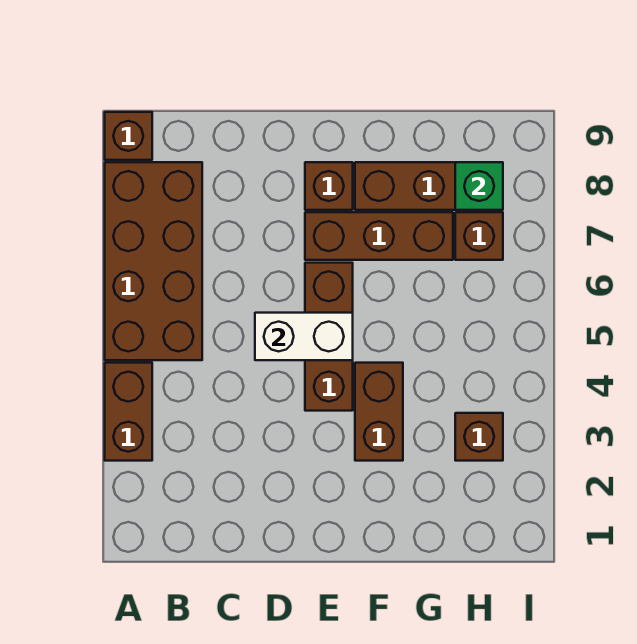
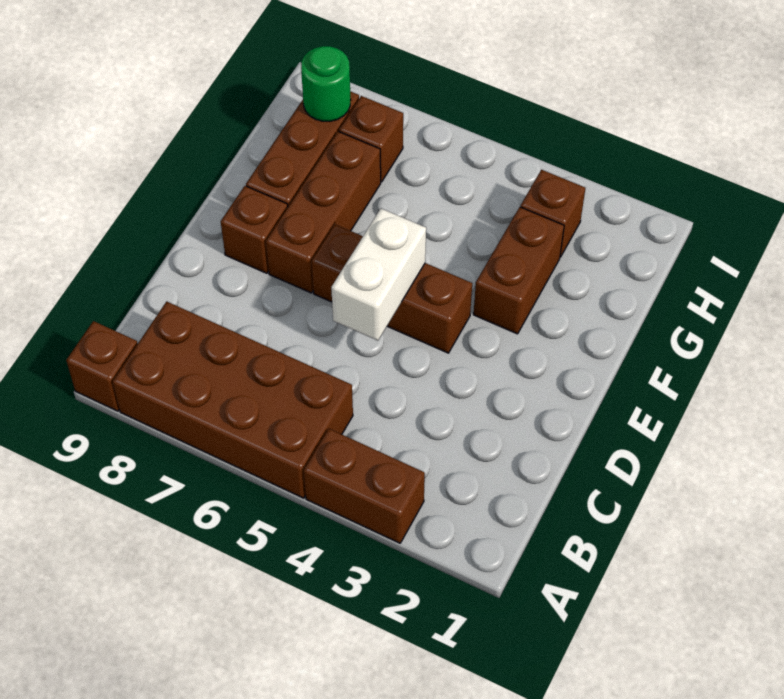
brown 1x2 brick [355,363,403,461] -> brown 1x2 brick turned to [474,207,564,334]
green 1x1 brick [455,162,503,210] -> green 1x1 round brick [301,46,351,121]

